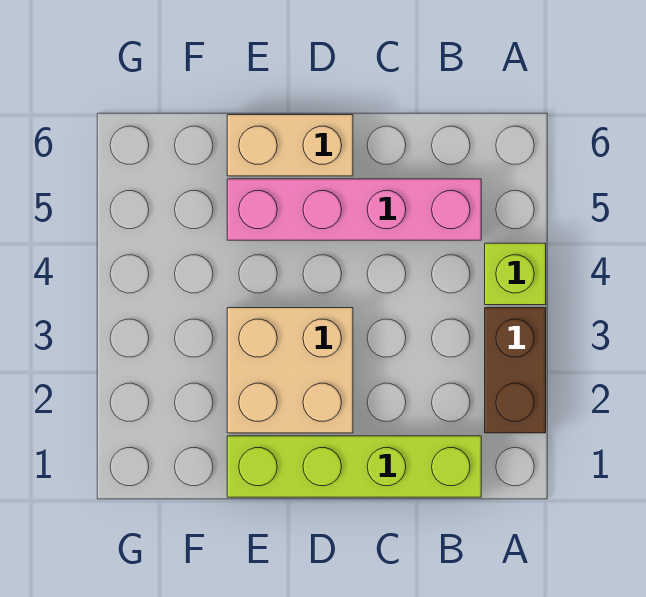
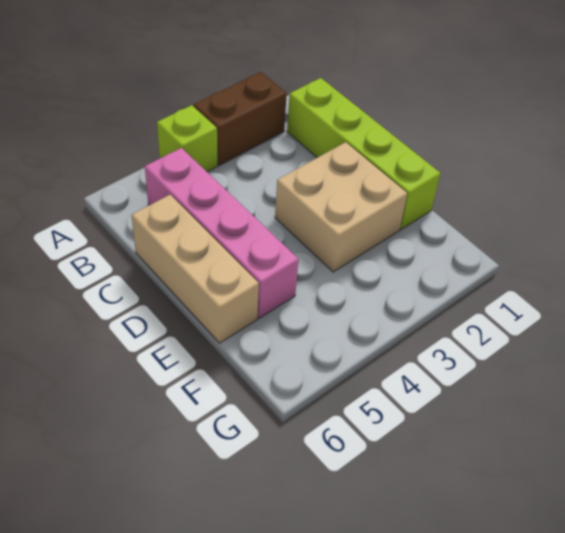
tan 1x2 brick [227,115,353,176] -> tan 1x3 brick [132,195,259,343]

